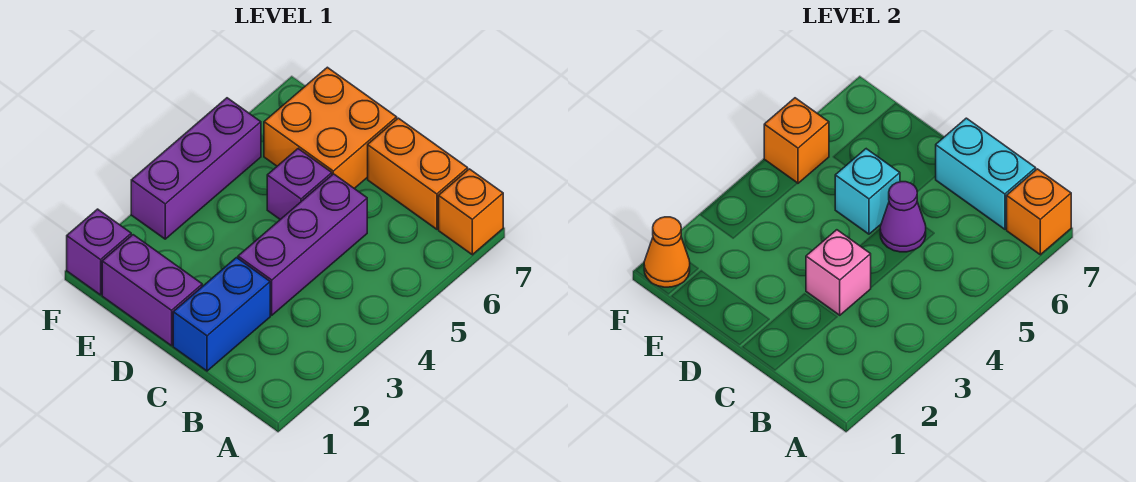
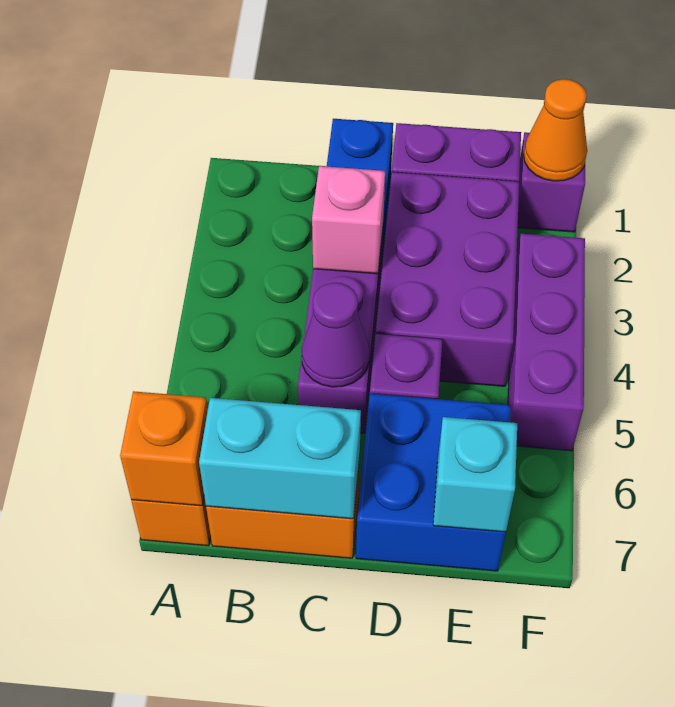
none -> purple 2x3 brick [376,172,519,386]
cyan 1x1 brick [835,149,900,234] -> cyan 1x1 brick moved to [433,417,517,532]
orange 2x2 brick [264,67,397,189] -> blue 2x2 brick [356,394,511,571]
orange 1x1 brick [764,98,829,183] -> none

